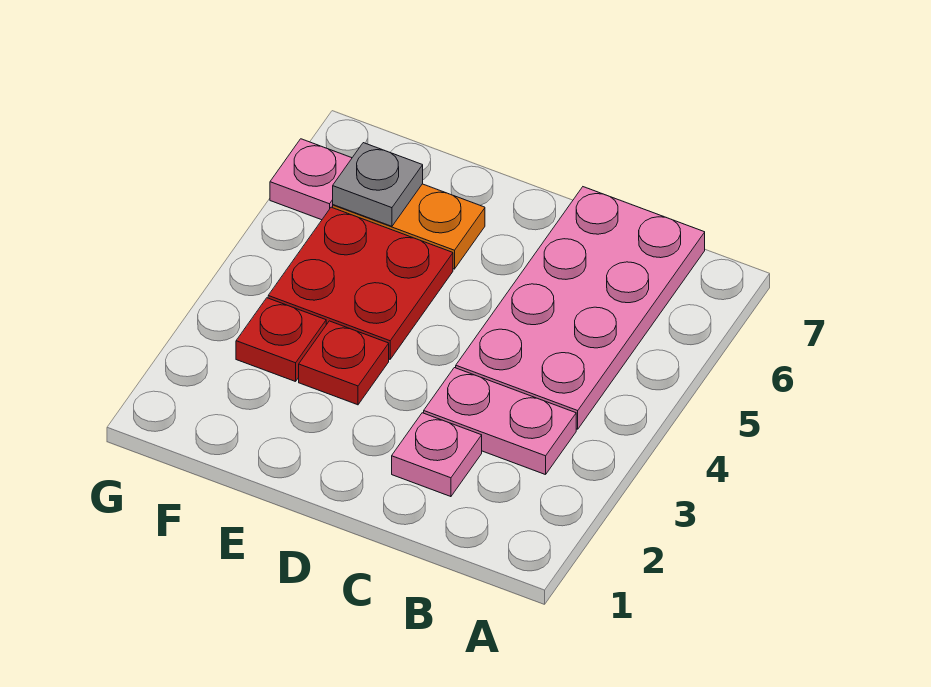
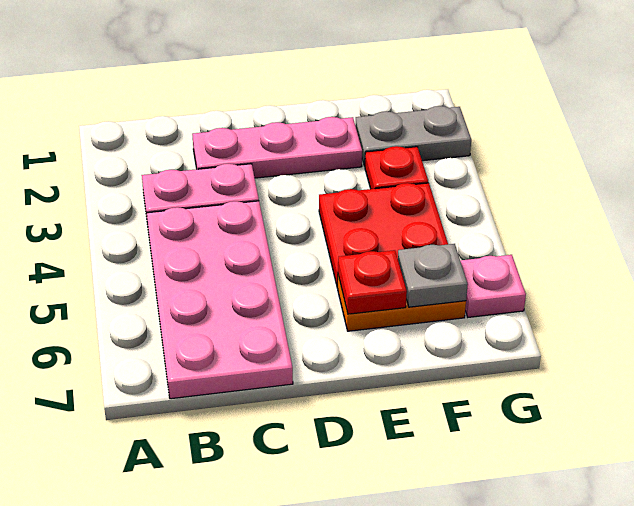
pink 1x1 plate [392,413,482,497] -> pink 1x3 plate [192,117,362,178]
red 1x1 plate [299,321,389,405] -> red 1x1 plate moved to [338,250,407,314]
none -> grey 1x2 plate [355,106,471,166]

